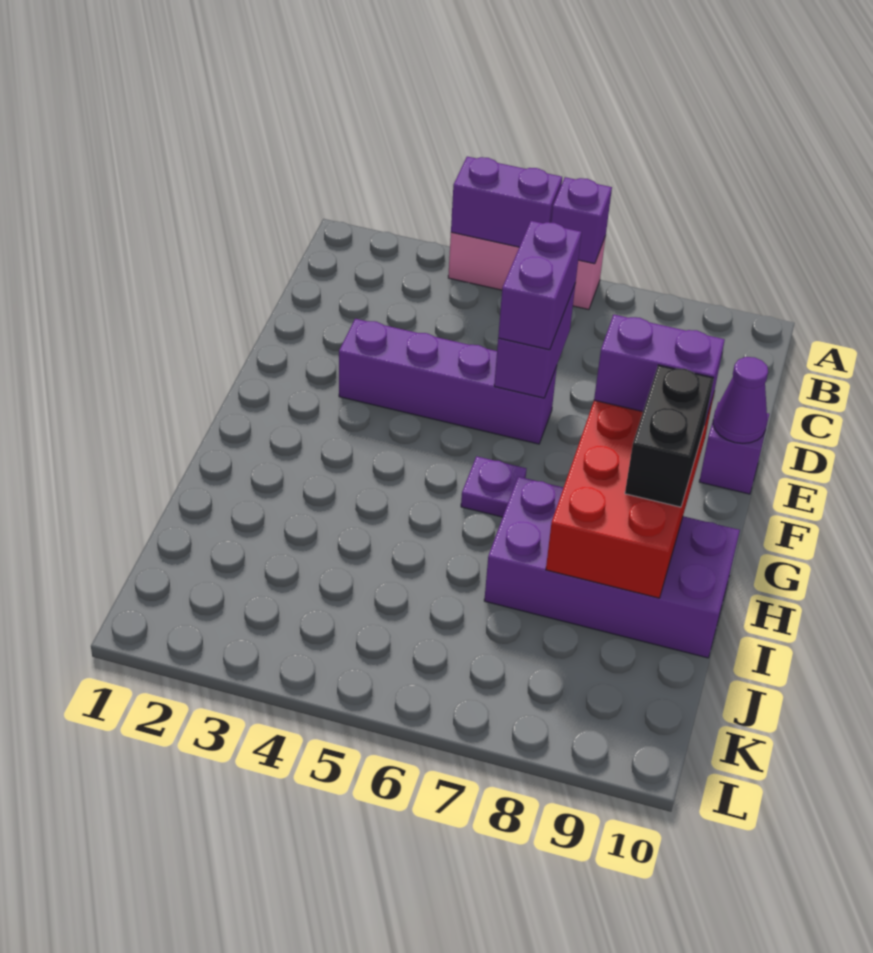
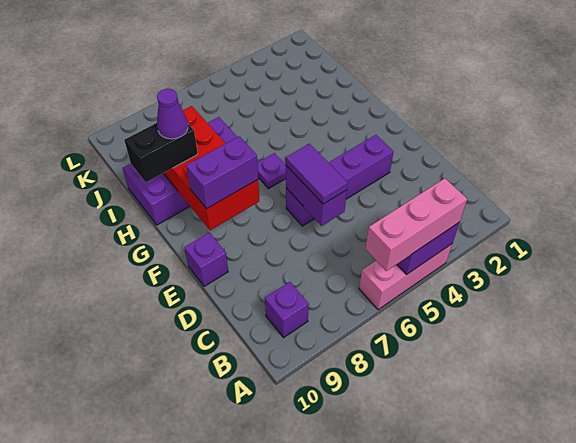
none -> pink 1x3 brick [365,178,467,271]
purple 1x1 brick [551,177,612,264] -> purple 1x1 brick moved to [265,282,309,338]
purple 1x2 brick [498,221,582,350] -> purple 1x2 tile [286,144,348,204]
purple 1x1 cone [713,357,768,443] -> purple 1x1 cone moved to [157,89,188,139]
black 1x2 brick [625,365,714,507] -> black 1x2 brick turned to [124,123,198,182]

